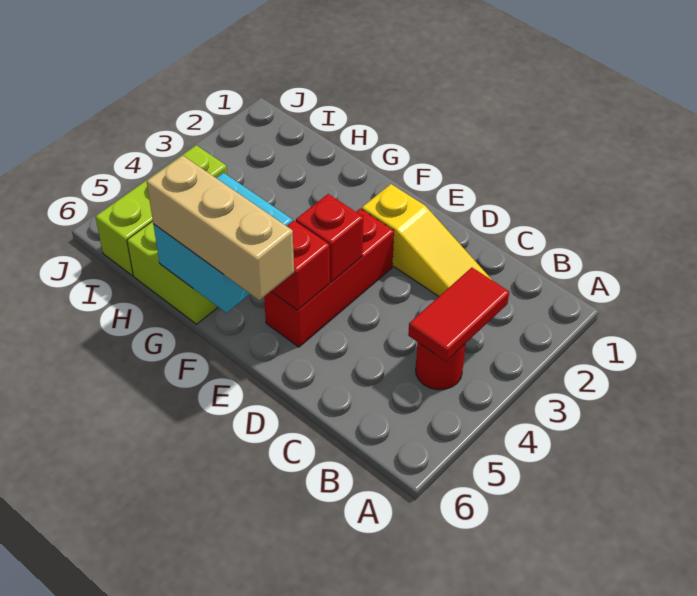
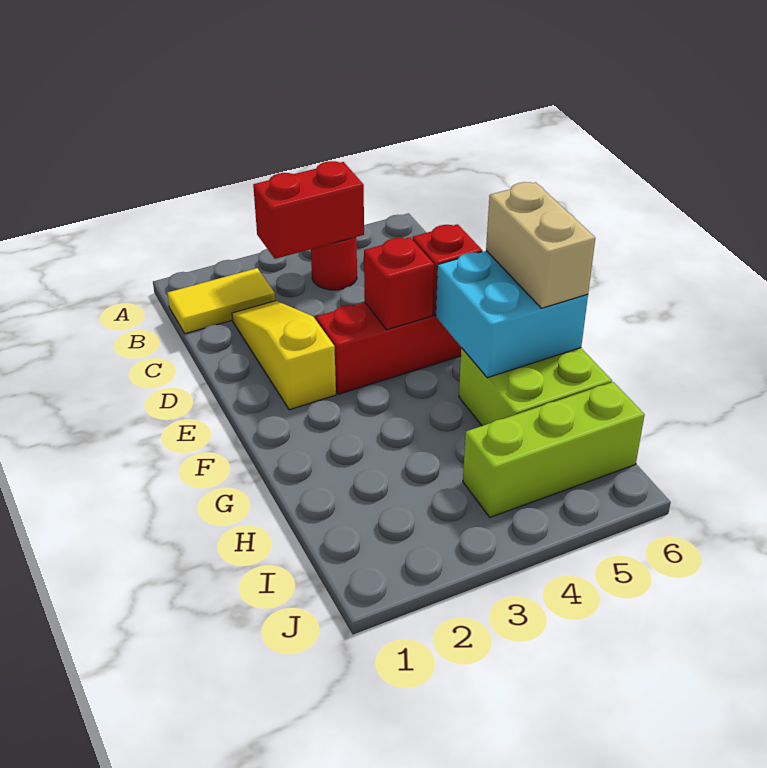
none -> yellow 1x2 tile [167,268,275,334]
red 1x2 tile [408,268,509,361] -> red 1x2 brick [253,161,364,259]
tan 1x3 brick [147,156,294,300] -> tan 1x2 brick [486,182,595,308]

